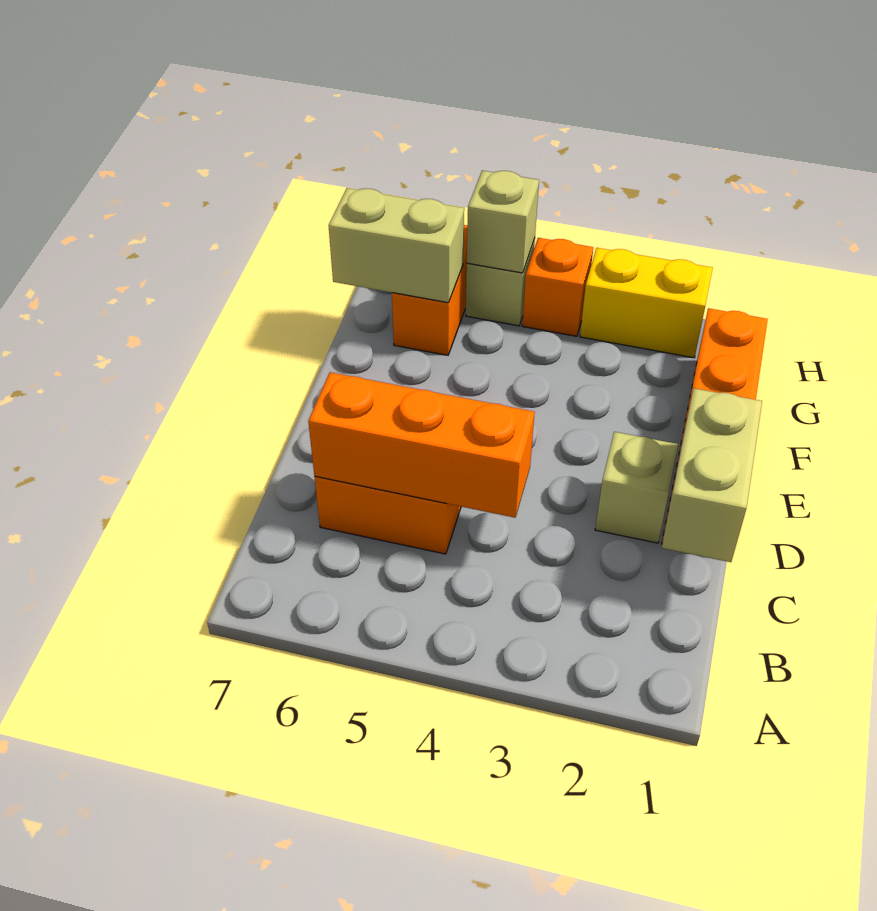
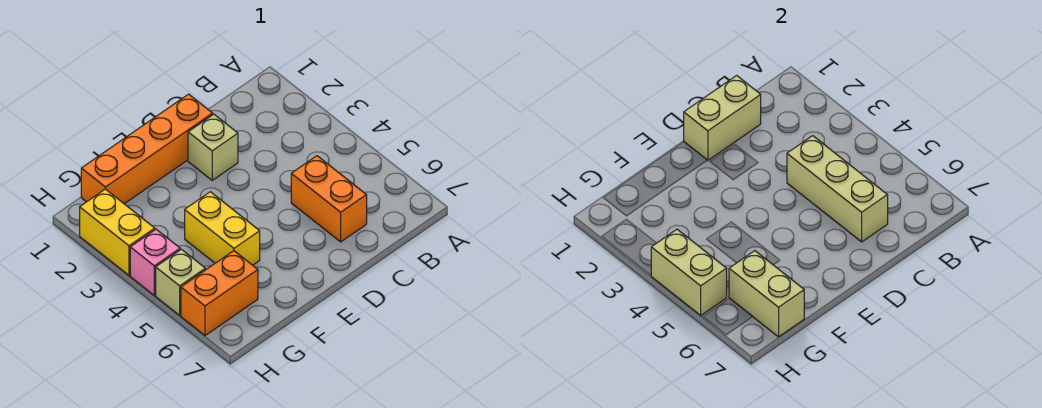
orange 1x3 brick [308,372,535,518] -> tan 1x3 brick [787,136,888,242]
none -> yellow 1x2 brick [185,192,260,265]
orange 1x1 brick [522,238,593,336] -> pink 1x1 brick [130,229,180,295]
tan 1x1 brick [467,170,539,273] -> tan 1x2 brick [651,229,727,315]

